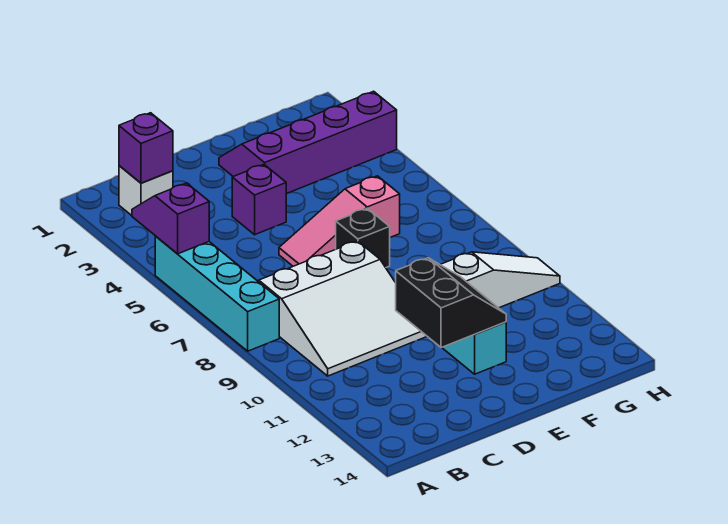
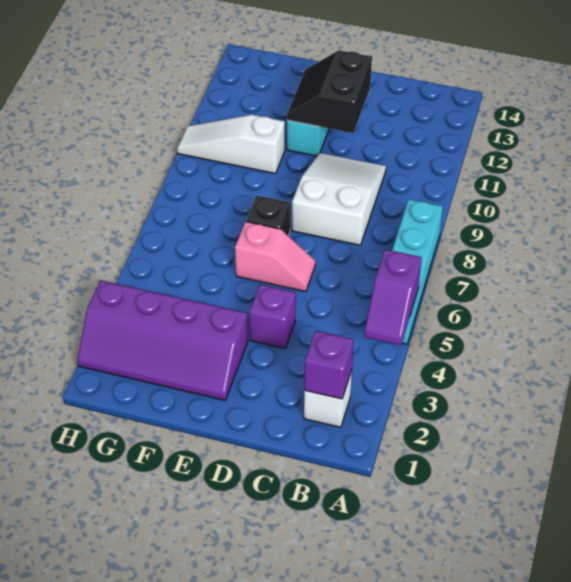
white 3x3 slope [259,241,426,376] -> white 2x3 slope [292,153,386,245]
pink 1x3 slope [279,176,400,266] -> pink 1x2 slope [235,222,315,292]

